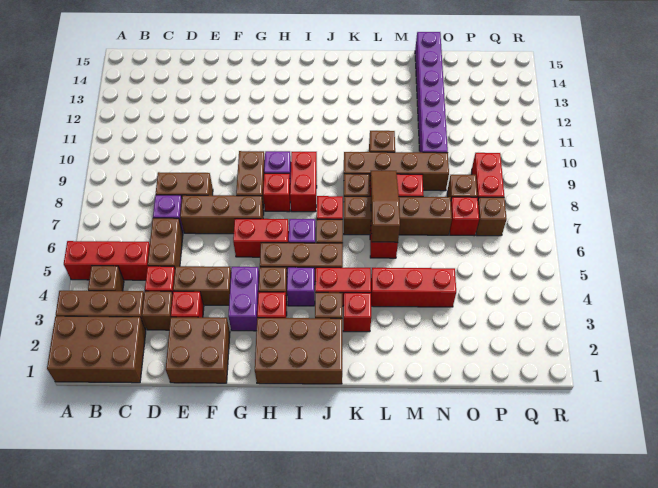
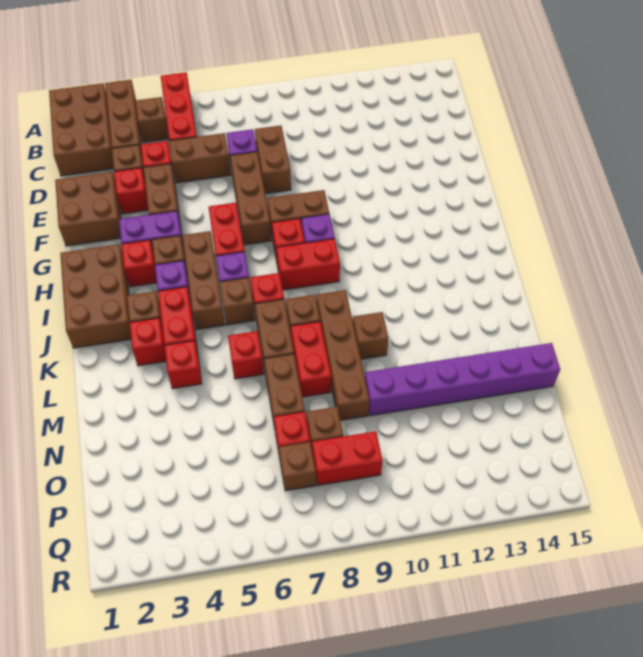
red 1x3 brick [371,268,456,307] -> red 1x1 brick [164,341,202,389]
brown 1x3 slope [371,171,400,242] -> none

